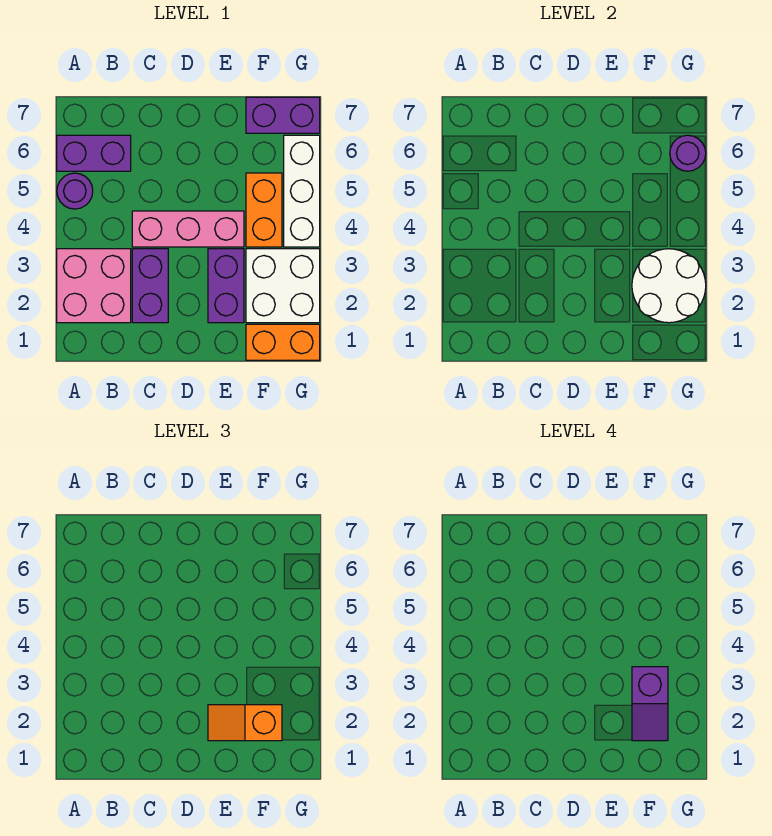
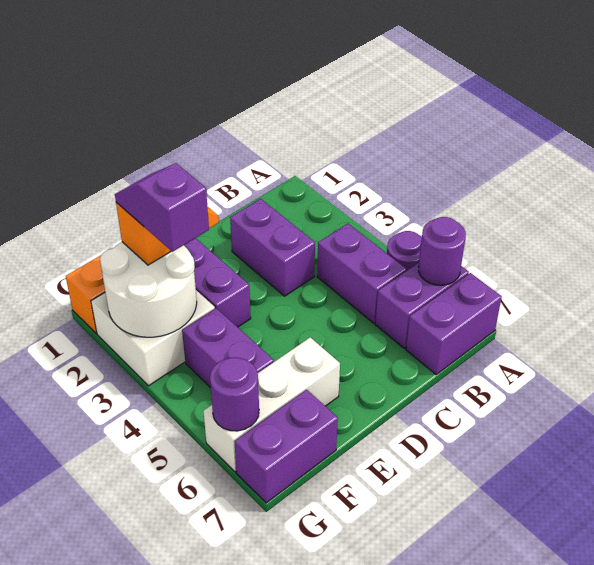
pink 2x2 brick [57,249,131,323] -> none
none -> purple 1x1 round brick [418,217,466,285]
none -> purple 1x2 brick [406,273,502,374]
none -> purple 1x2 brick [317,224,406,323]
pink 1x3 brick [132,211,244,247] -> none
orange 1x2 brick [246,173,282,247] -> purple 1x2 brick [182,308,274,388]
white 1x3 brick [284,135,320,247] -> white 1x3 brick turned to [203,337,340,472]

